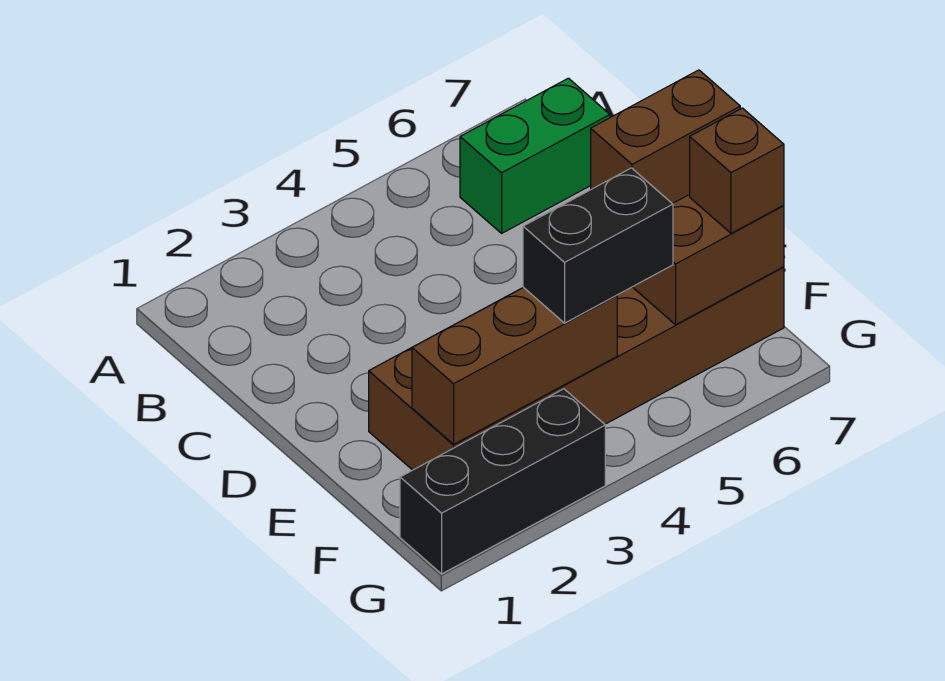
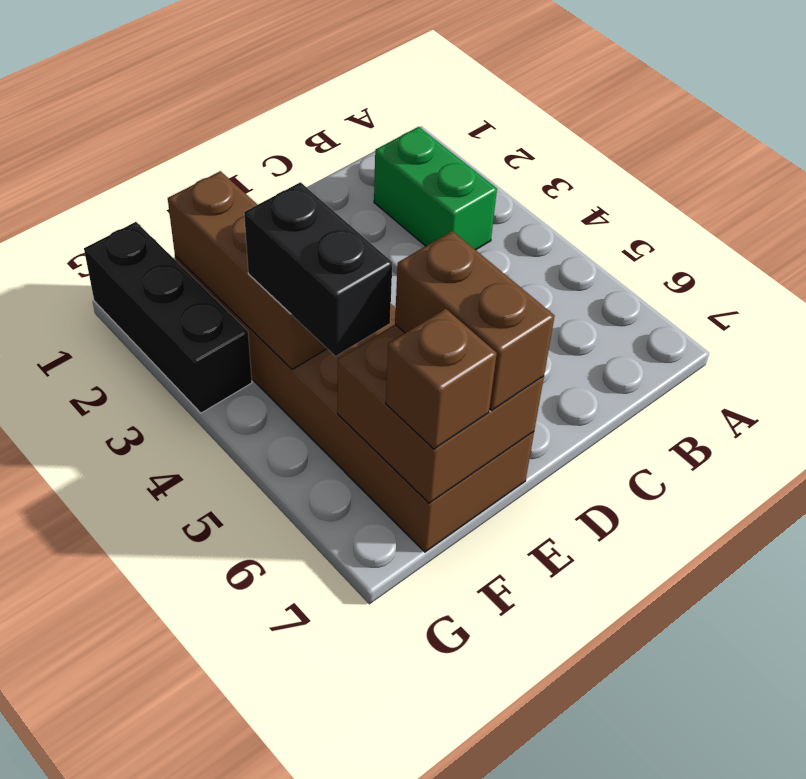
green 1x2 brick [460,78,610,233] -> green 1x2 brick moved to [374,127,497,250]

